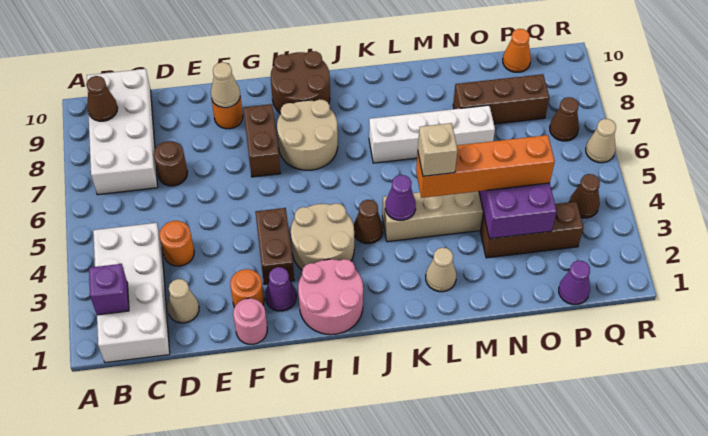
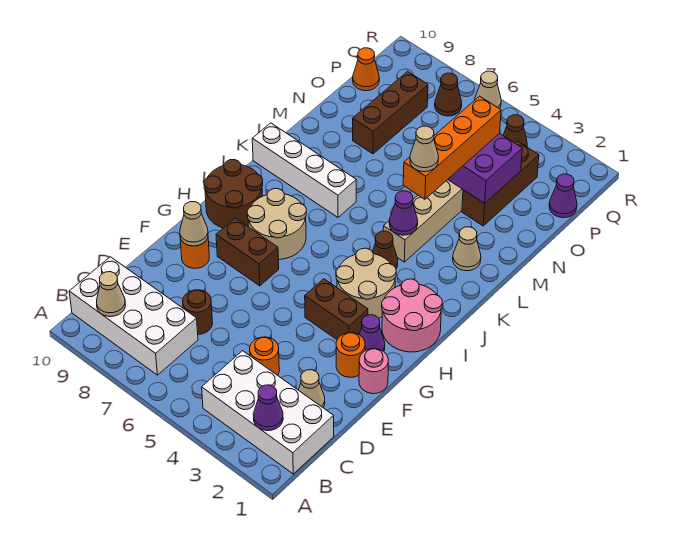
purple 1x1 brick [89,264,129,315] -> purple 1x1 cone [253,385,283,431]
brown 1x1 cone [86,76,118,121] -> tan 1x1 cone [97,272,125,317]
white 1x4 brick [369,105,495,163] -> white 1x4 brick turned to [252,123,356,217]
tan 1x1 brick [418,123,457,176] -> tan 1x1 cone [410,126,438,172]

